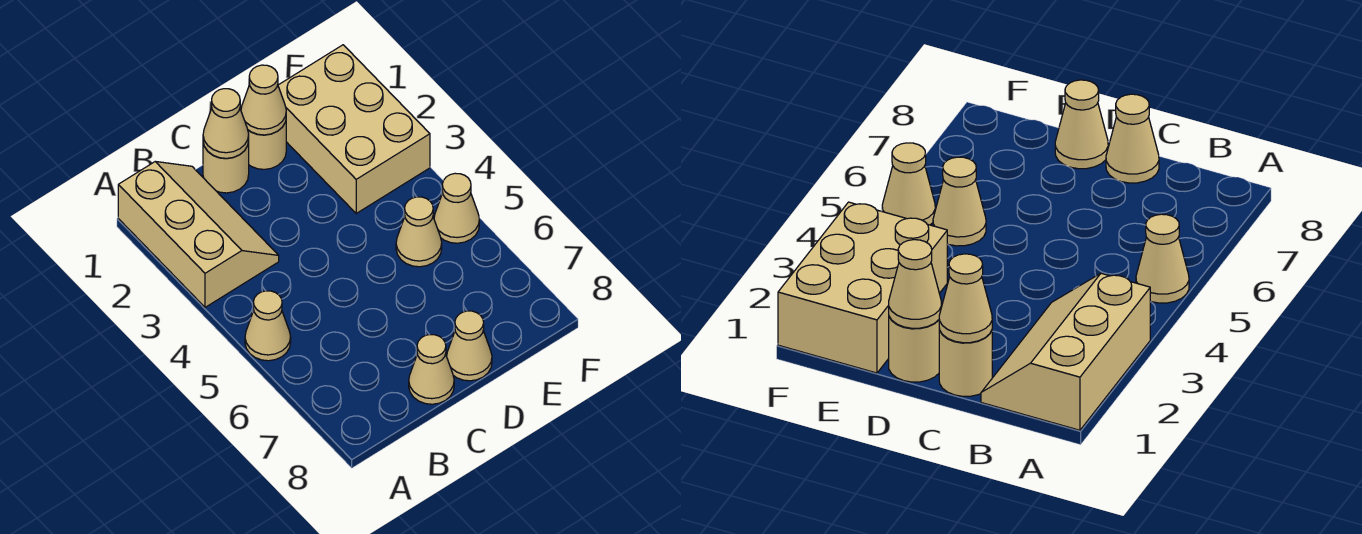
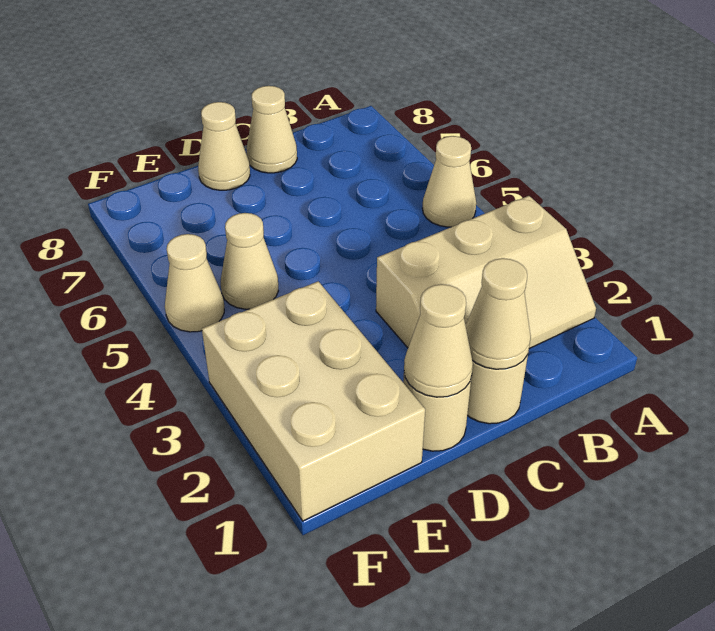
tan 2x3 slope [118,162,279,307] -> tan 2x3 slope turned to [376,196,596,349]

